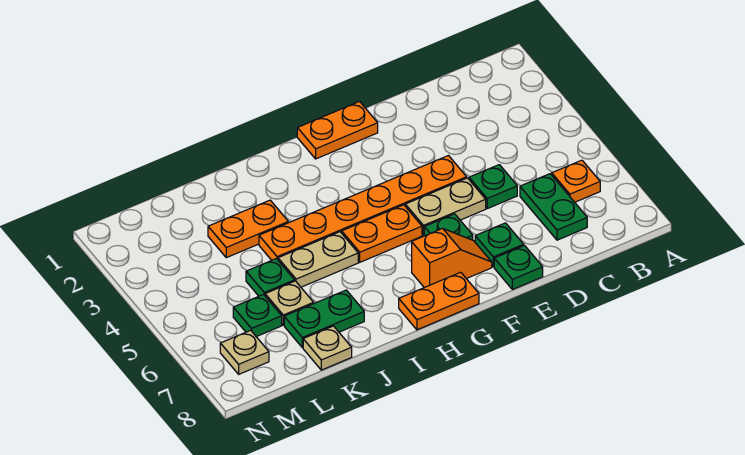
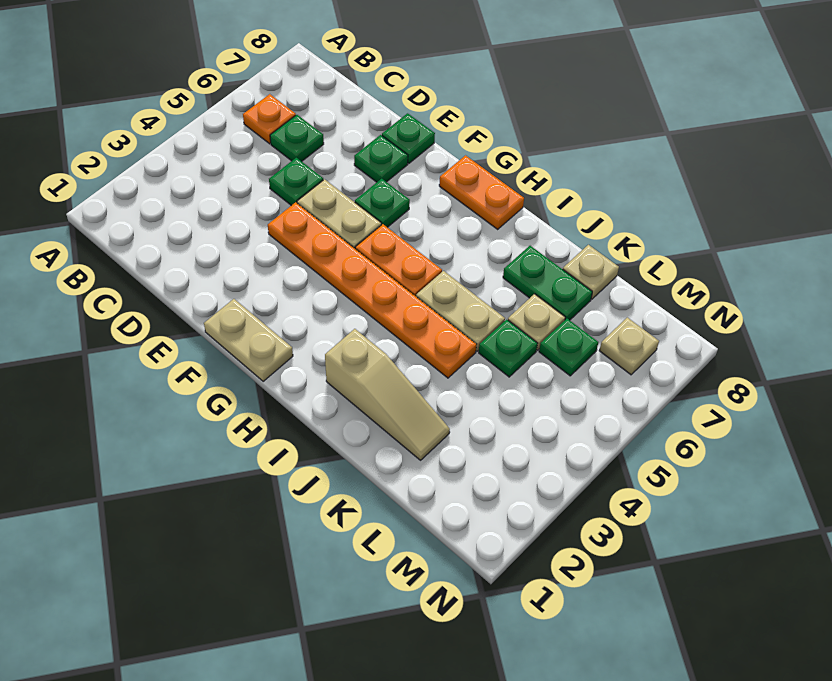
green 1x2 plate [520,174,587,240] -> green 1x1 plate [270,115,324,161]
orange 1x2 plate [297,102,378,159] -> tan 1x2 plate [204,299,293,381]
orange 1x2 slope [412,228,492,288] -> none
none -> tan 1x3 slope [325,329,450,460]
orange 1x2 plate [208,200,288,258] -> none

